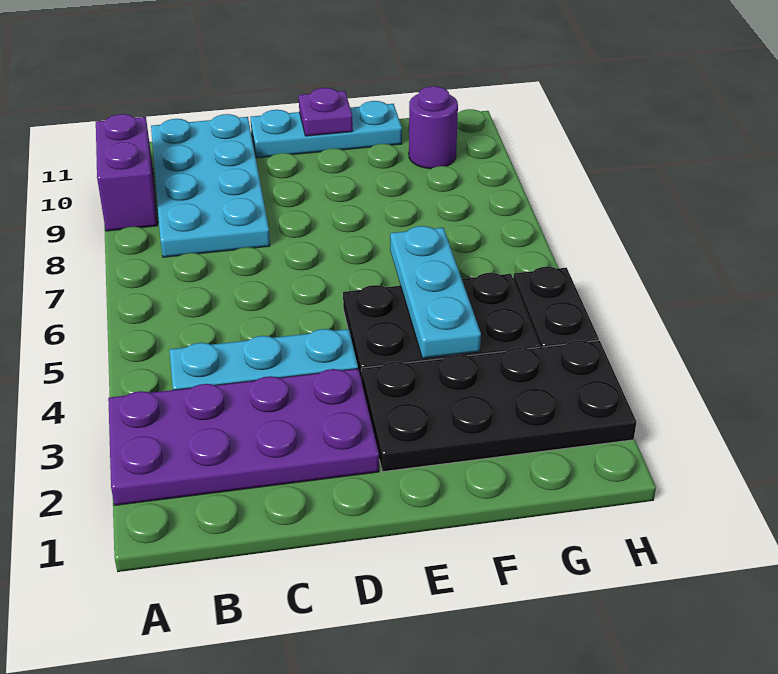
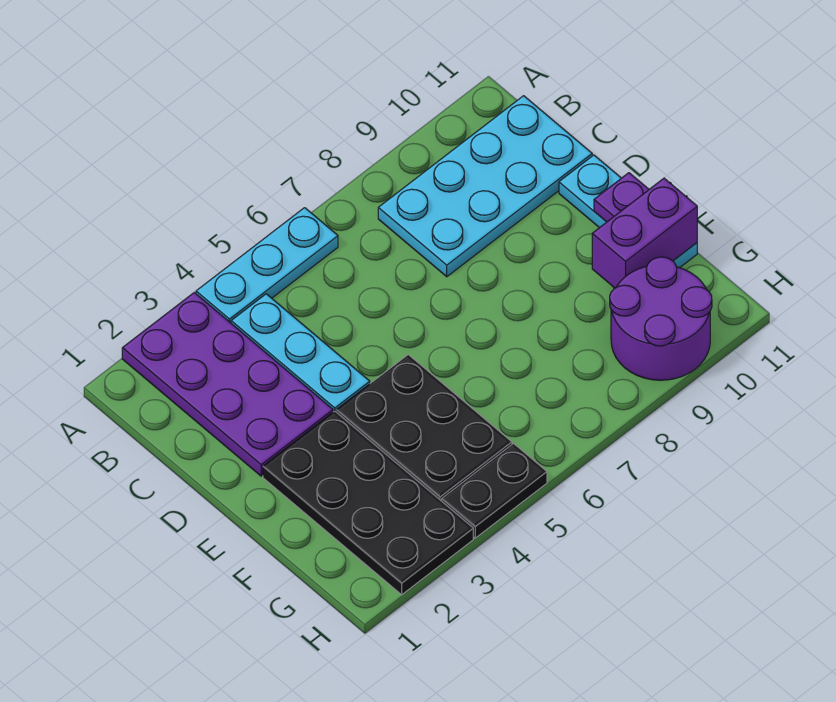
purple 1x2 brick [96,114,157,231] -> purple 1x2 brick moved to [592,178,697,288]
cyan 1x3 plate [390,226,481,358] -> cyan 1x3 plate moved to [196,208,338,323]
purple 1x1 round brick [409,86,458,169] -> purple 2x2 round brick [610,257,712,380]

